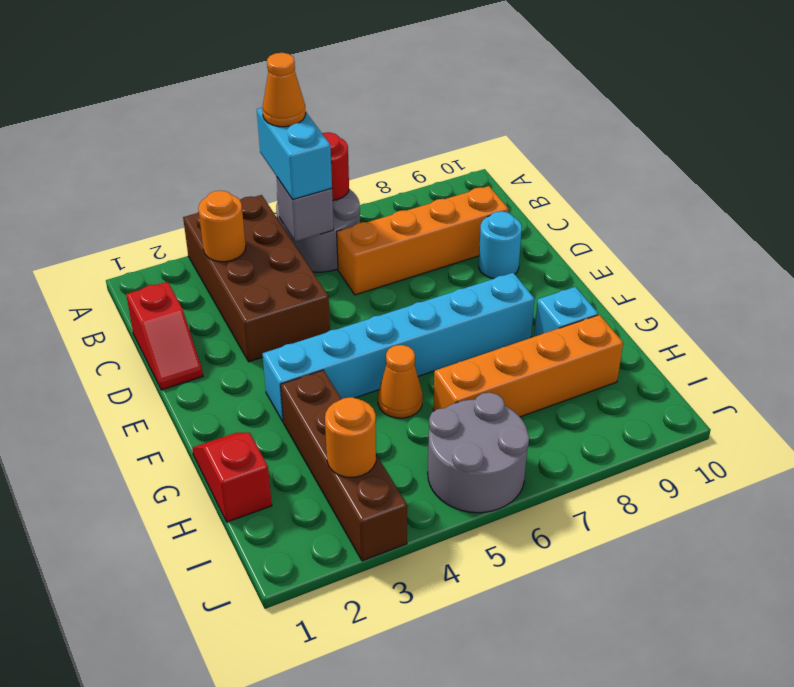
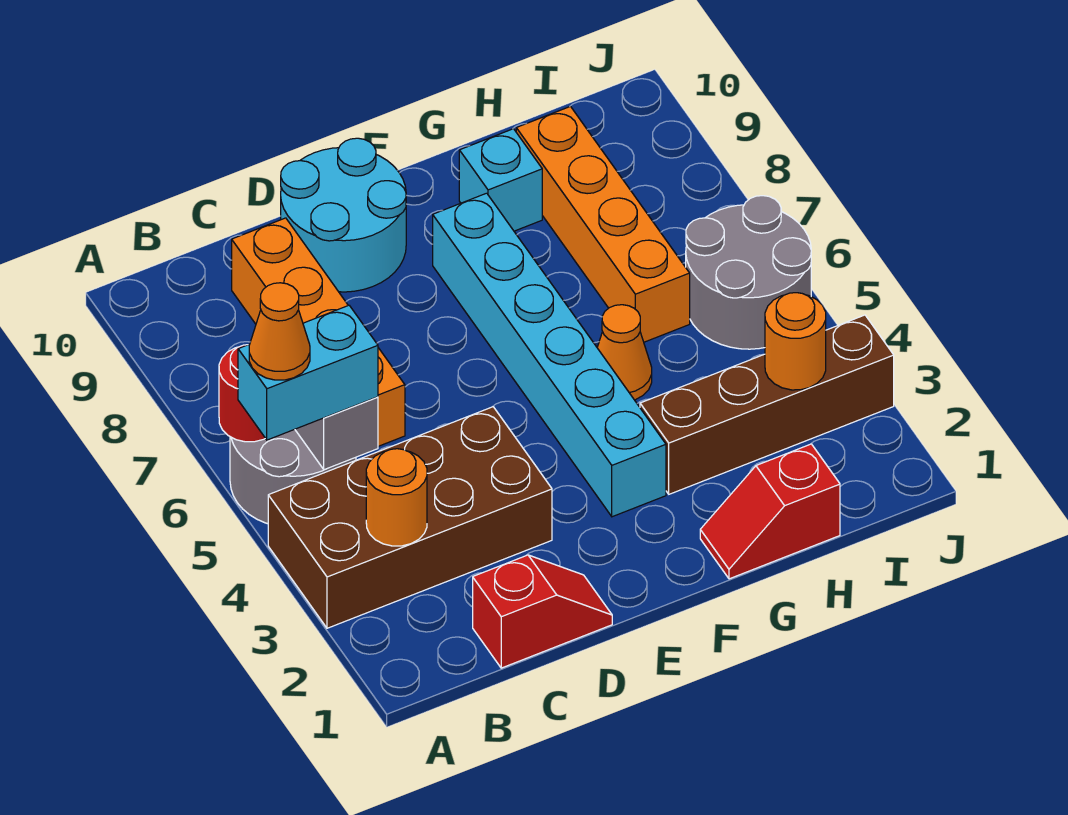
cyan 1x1 round brick [479,211,522,279] -> cyan 2x2 round brick [281,138,406,292]

